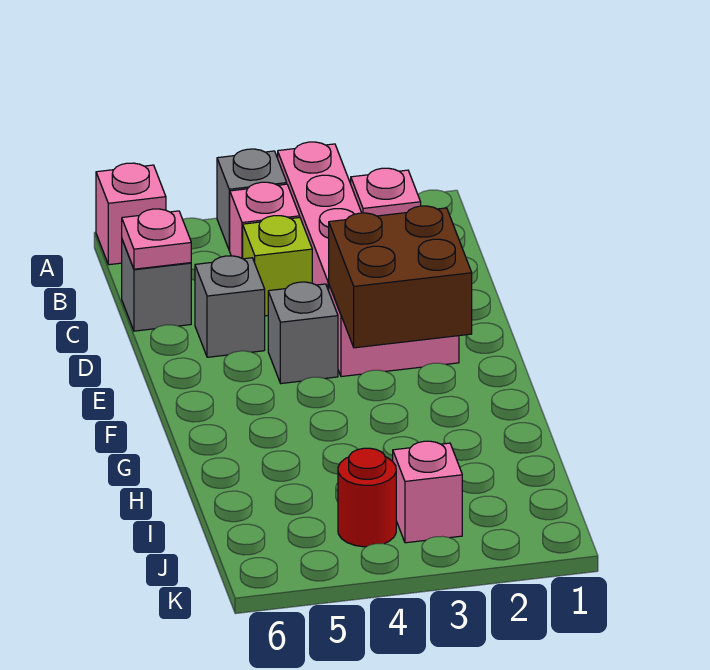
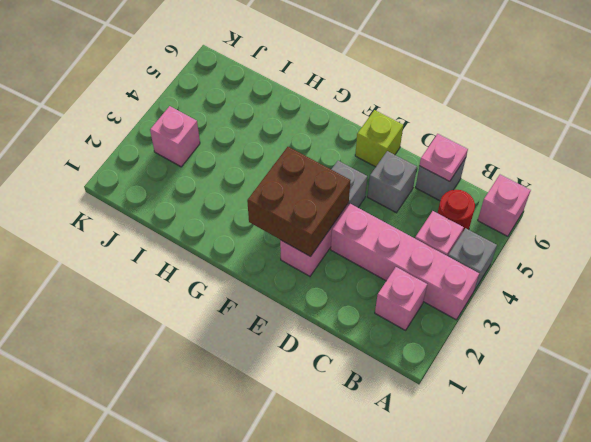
lime 1x1 brick [243,216,312,316] -> lime 1x1 brick moved to [355,110,403,167]
red 1x1 round brick [338,448,396,547] -> red 1x1 round brick moved to [438,190,475,231]

